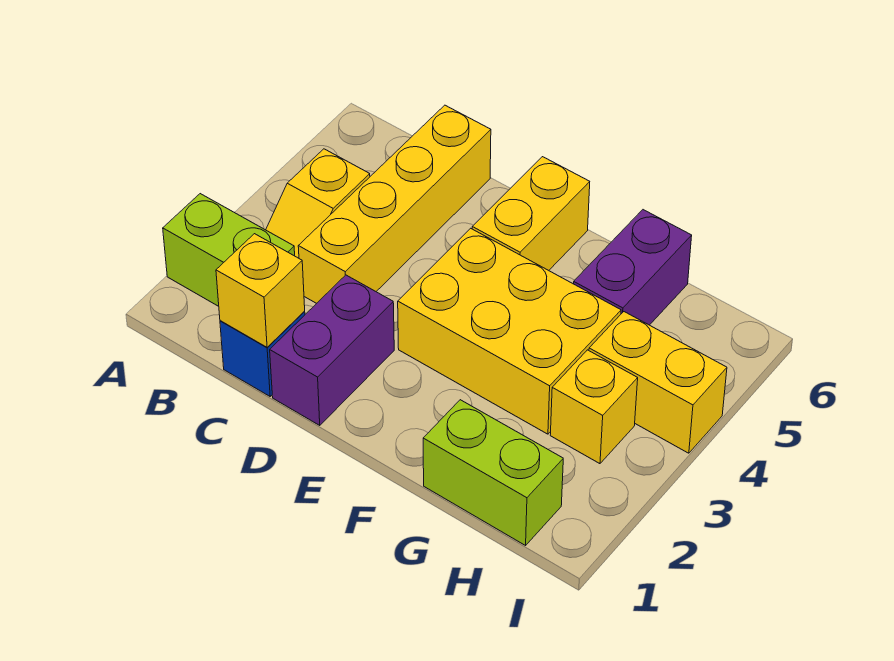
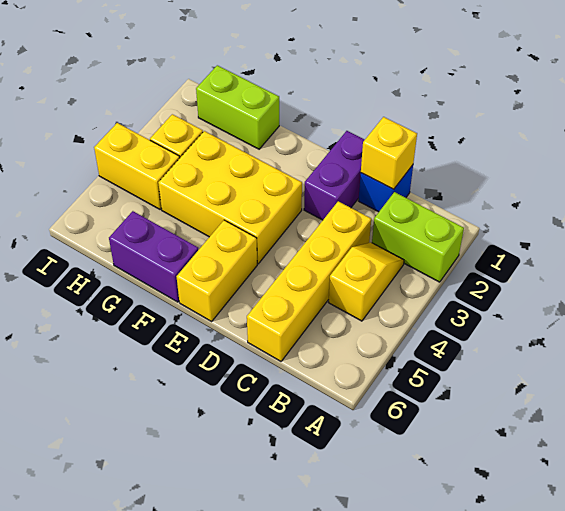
purple 1x2 brick [574,210,692,325] -> purple 1x2 brick turned to [109,211,198,302]

